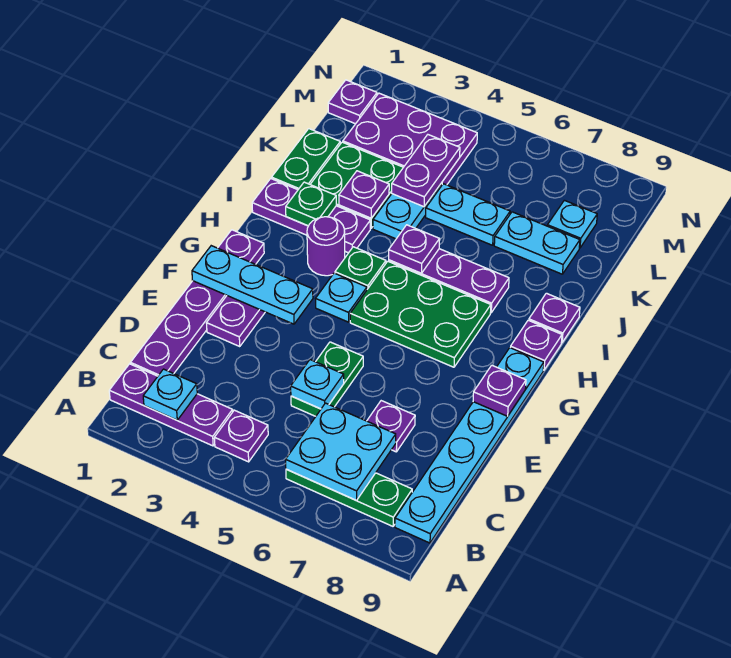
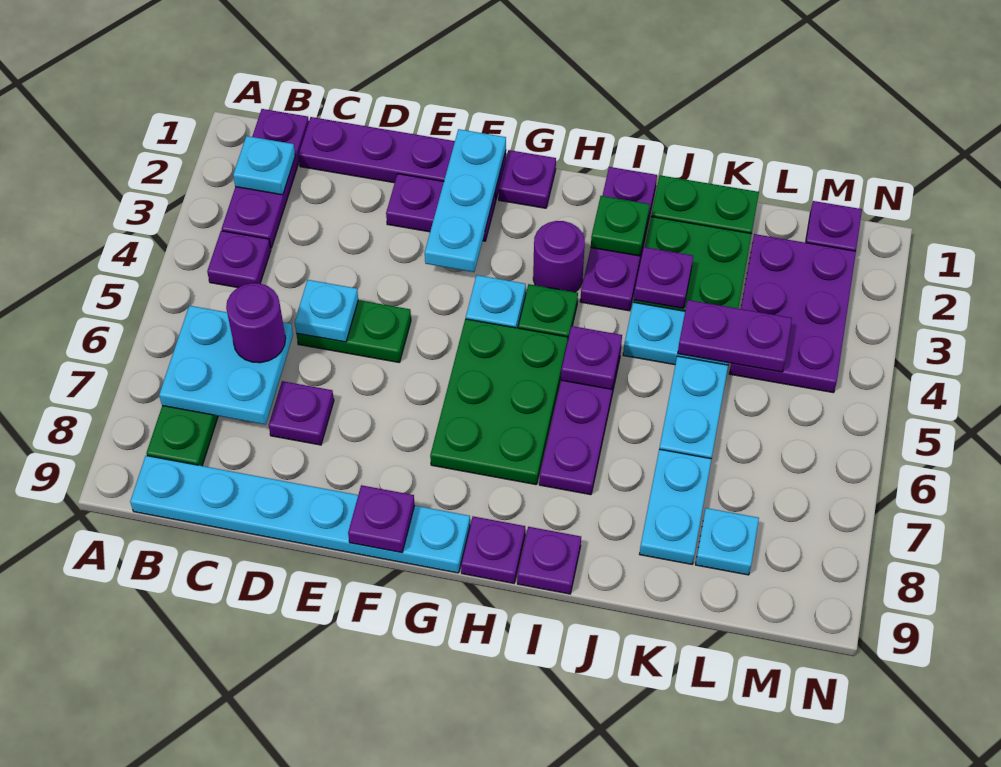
none -> purple 1x1 round brick [226,283,285,363]

